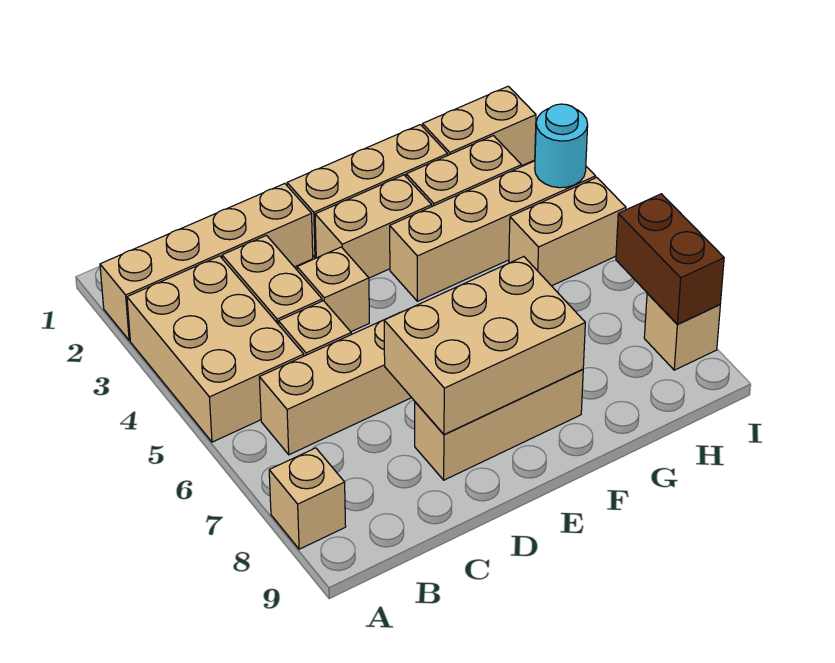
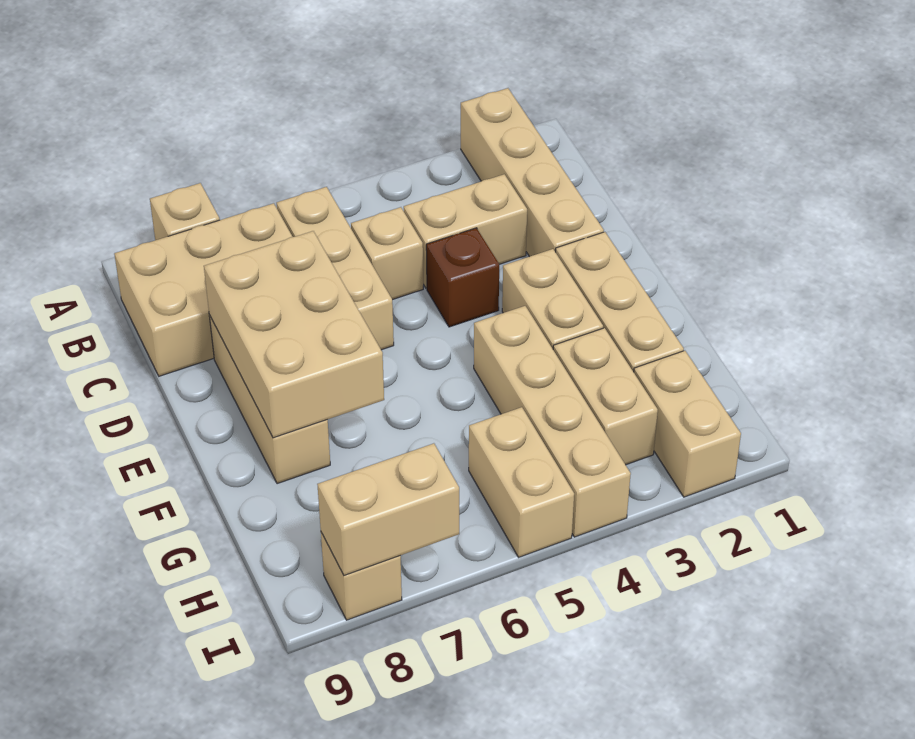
tan 2x3 brick [127,256,304,442] -> tan 2x3 brick moved to [114,203,292,376]
tan 1x1 brick [297,247,369,332] -> brown 1x1 brick [426,228,499,327]
cyan 1x1 round brick [535,104,588,188] -> none
brown 1x2 brick [616,194,724,324] -> tan 1x2 brick [317,443,459,575]

